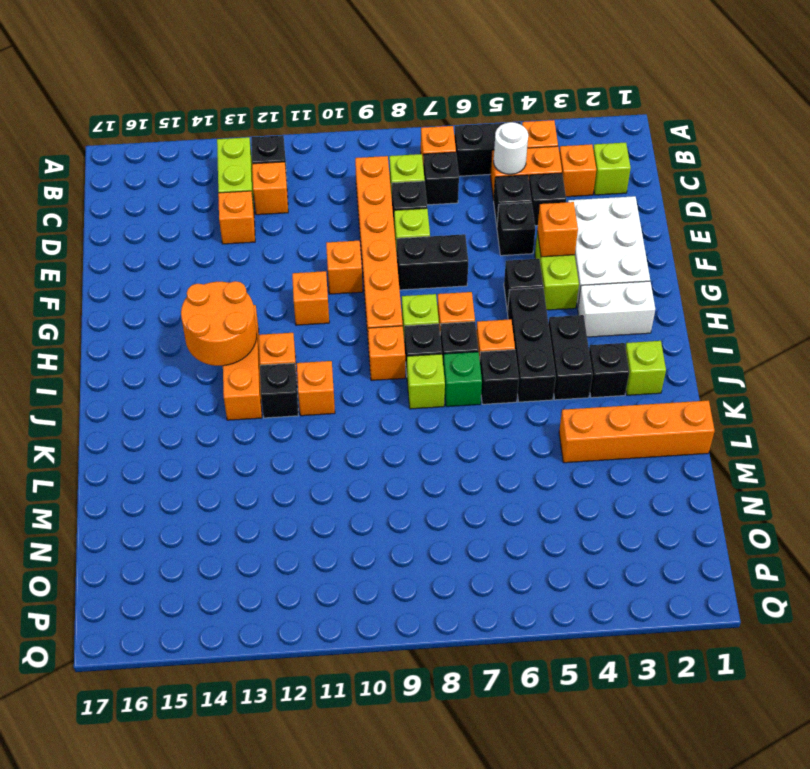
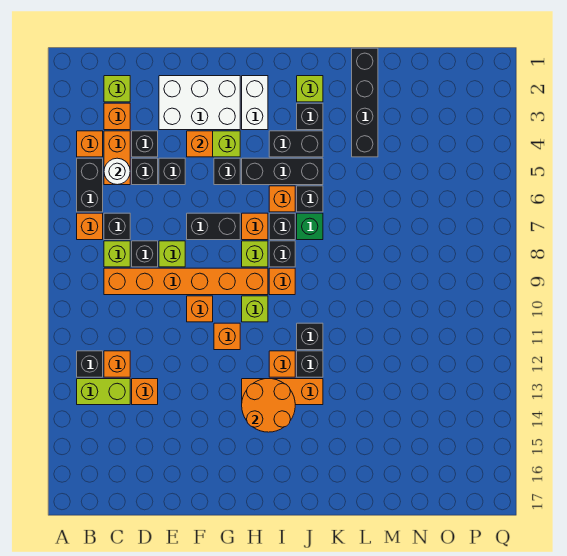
black 1x2 brick [397,234,468,290] -> black 1x2 brick turned to [187,213,240,240]
lime 1x1 brick [407,354,445,409] -> lime 1x1 brick moved to [242,296,268,322]
orange 1x1 brick [297,361,335,416] -> black 1x1 brick [297,323,323,350]
orange 1x4 brick [559,400,715,463] -> black 1x4 brick [352,48,378,157]

